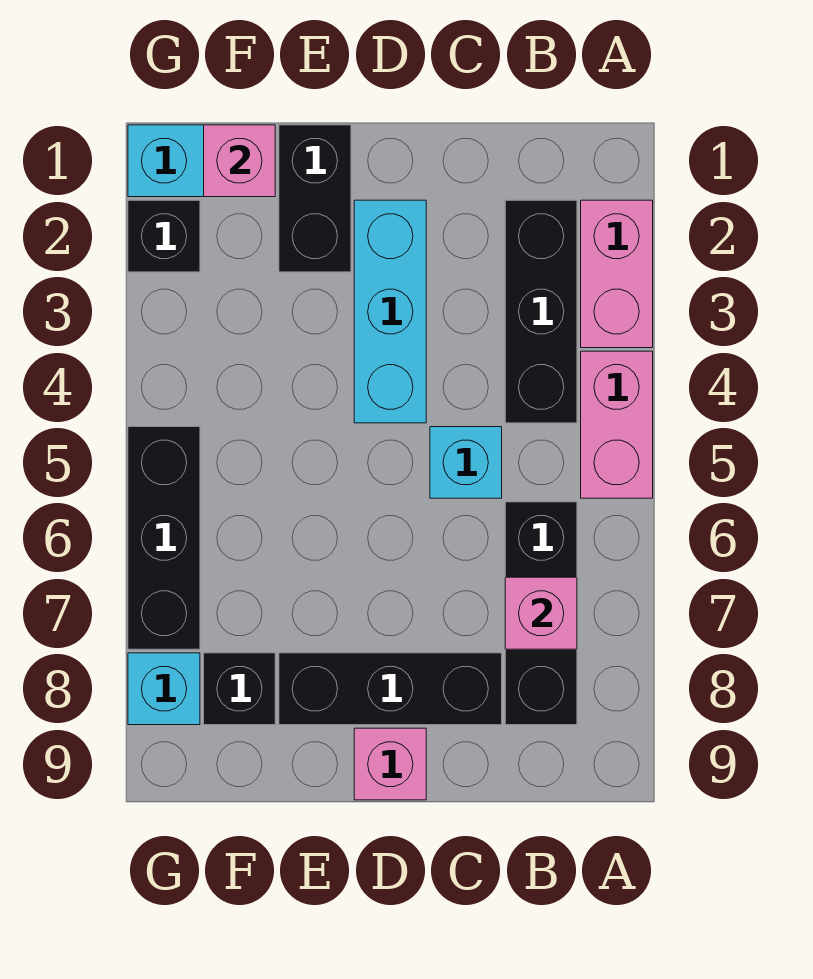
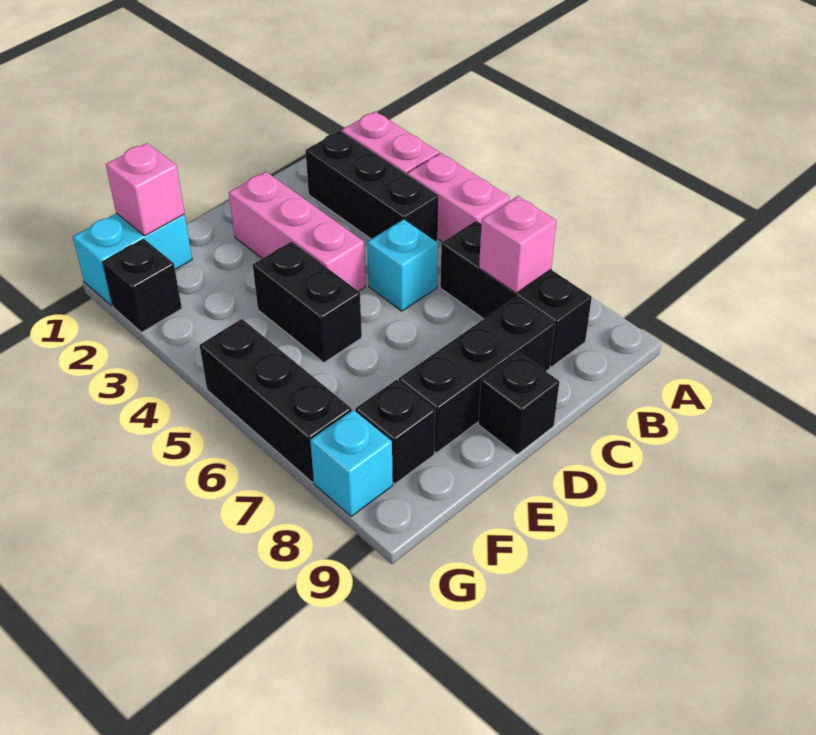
cyan 1x3 brick [354,200,426,423] -> pink 1x3 brick [229,172,365,291]
pink 1x1 brick [354,728,426,800] -> black 1x1 brick [478,353,559,454]
black 1x2 brick [279,125,351,272] -> black 1x2 brick moved to [253,242,362,363]

